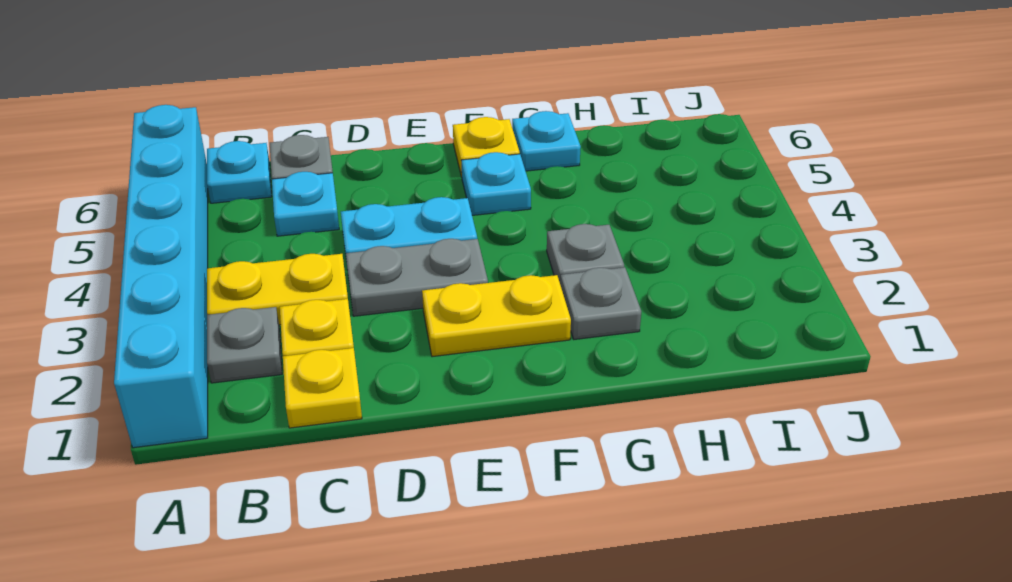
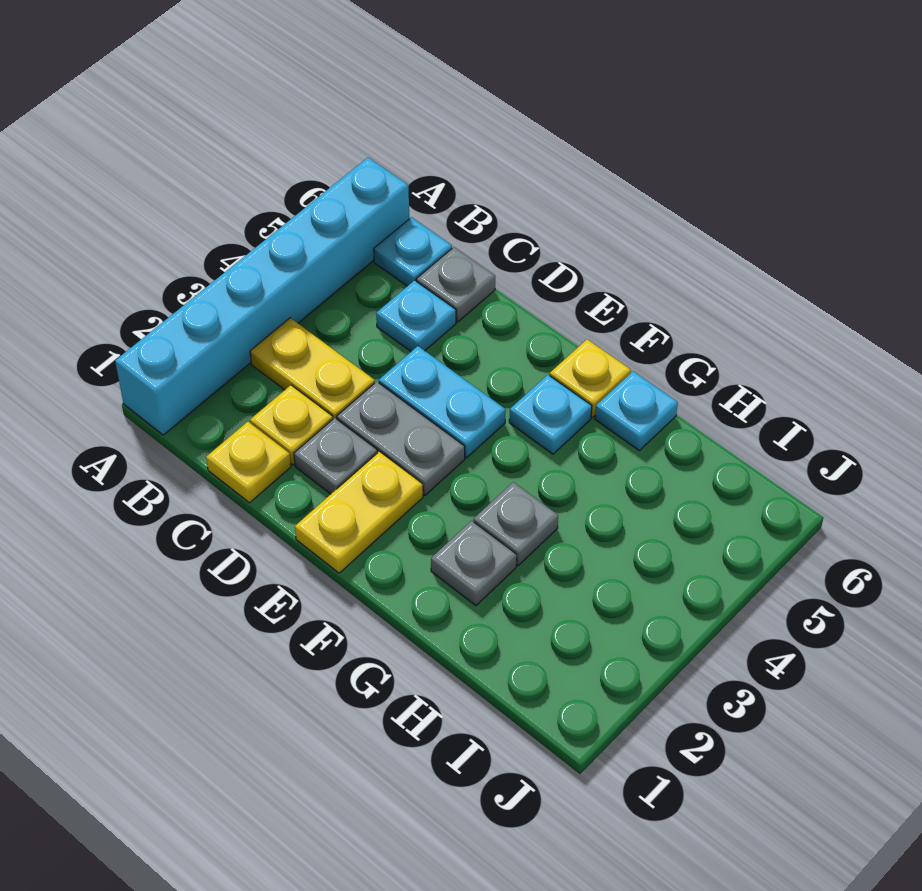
grey 1x1 plate [207,307,282,383] -> grey 1x1 plate moved to [294,418,377,494]
yellow 1x2 plate [422,275,571,357] -> yellow 1x2 plate turned to [295,452,423,573]

